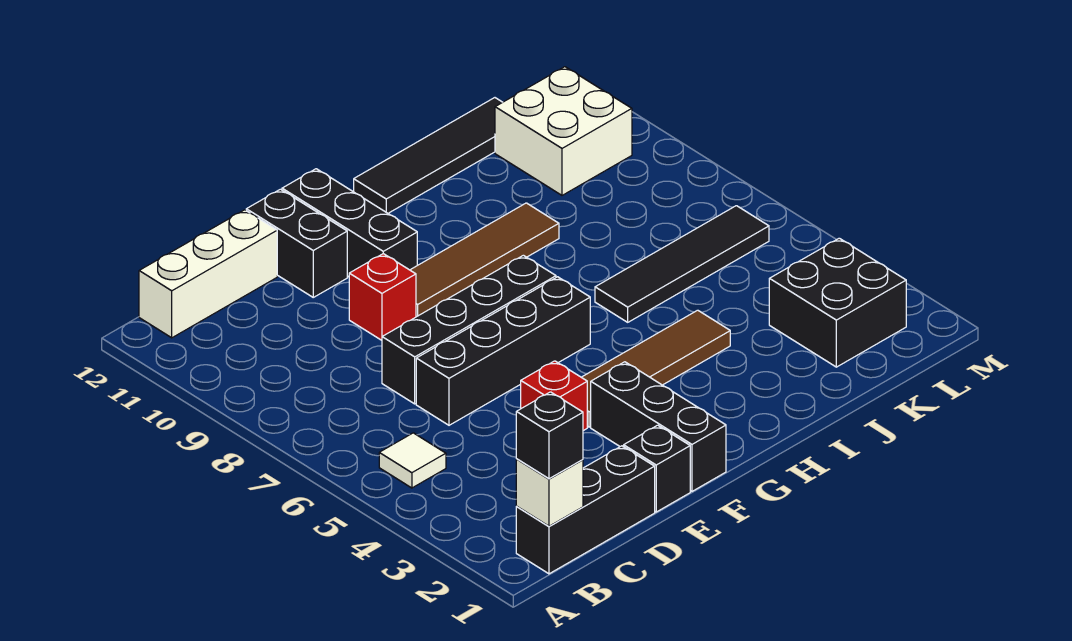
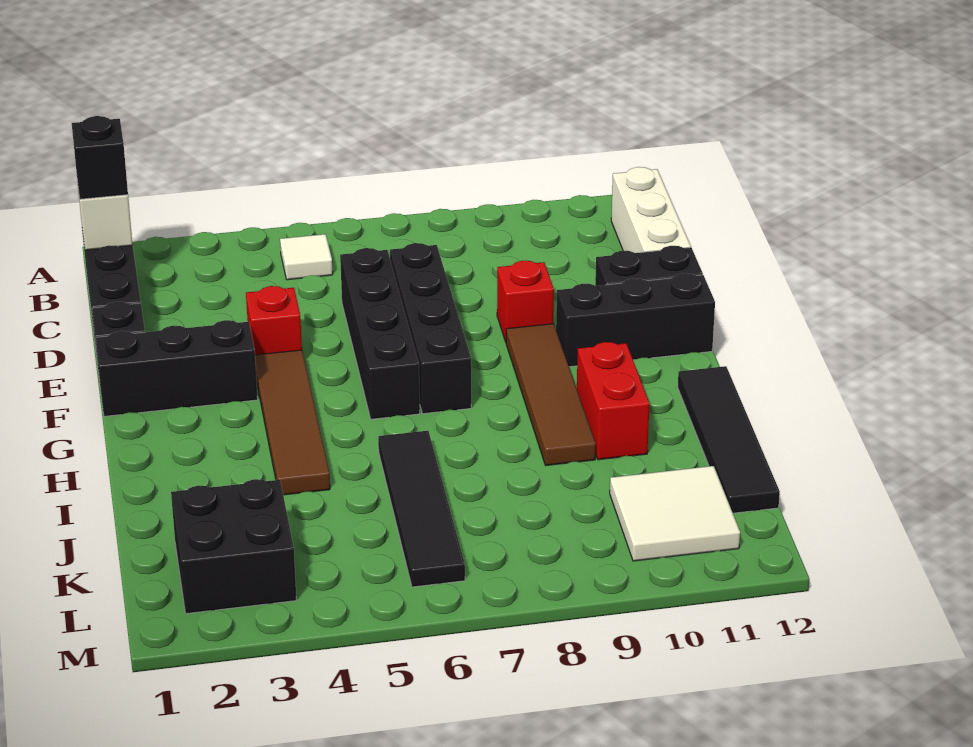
none -> red 1x2 brick [577,342,650,460]
white 2x2 brick [495,67,632,195] -> white 2x2 tile [610,466,740,561]

